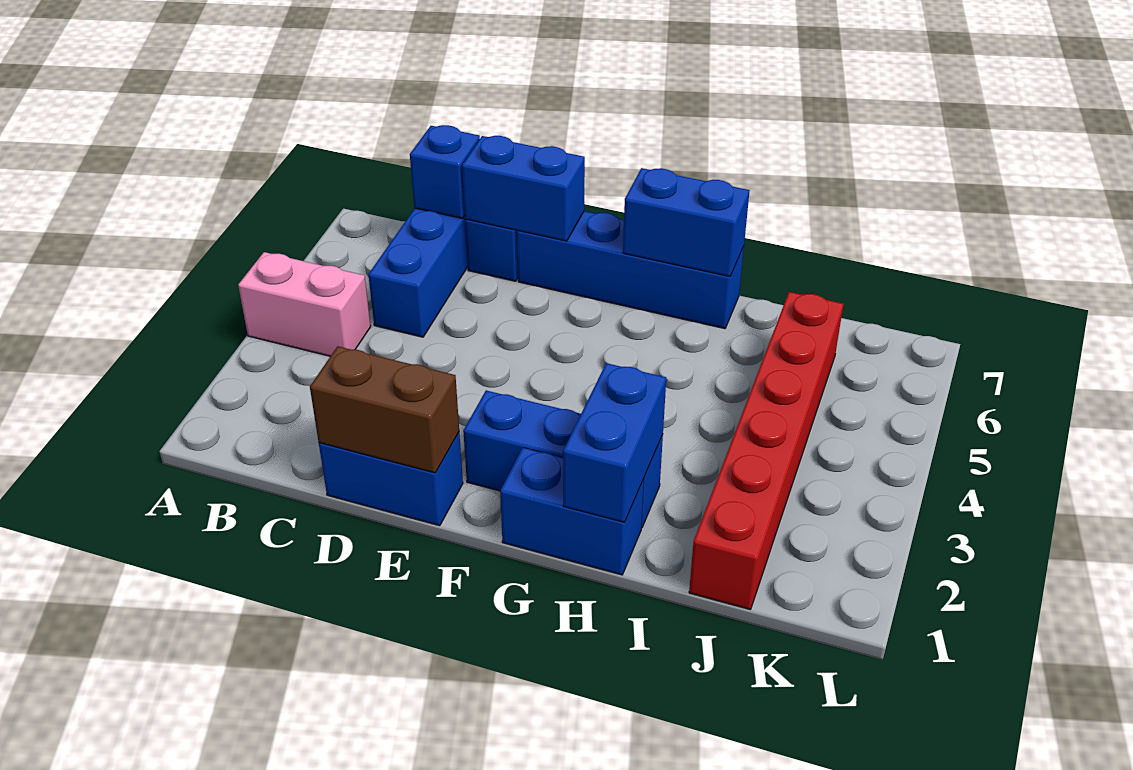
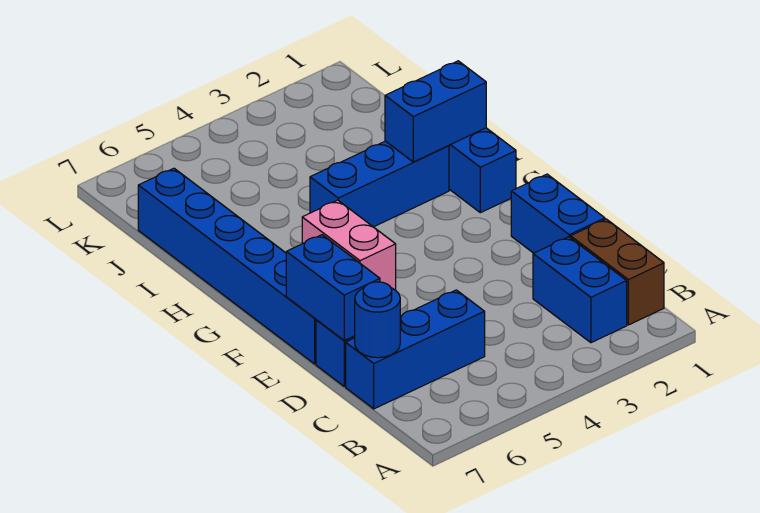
pink 1x2 brick [238,252,371,356] -> pink 1x2 brick moved to [302,200,396,290]
blue 1x1 brick [410,125,480,218] -> blue 1x1 round brick [355,282,400,358]
brown 1x2 brick [310,346,459,473] -> brown 1x2 brick moved to [571,219,664,325]
blue 1x4 brick [517,211,744,329] -> blue 1x6 brick [138,168,316,364]
blue 1x3 brick [463,390,663,528] -> blue 1x3 brick turned to [310,141,449,227]
blue 1x2 brick [623,168,750,277] -> blue 1x2 brick moved to [533,237,627,343]
red 1x6 brick [689,292,843,610] -> none

